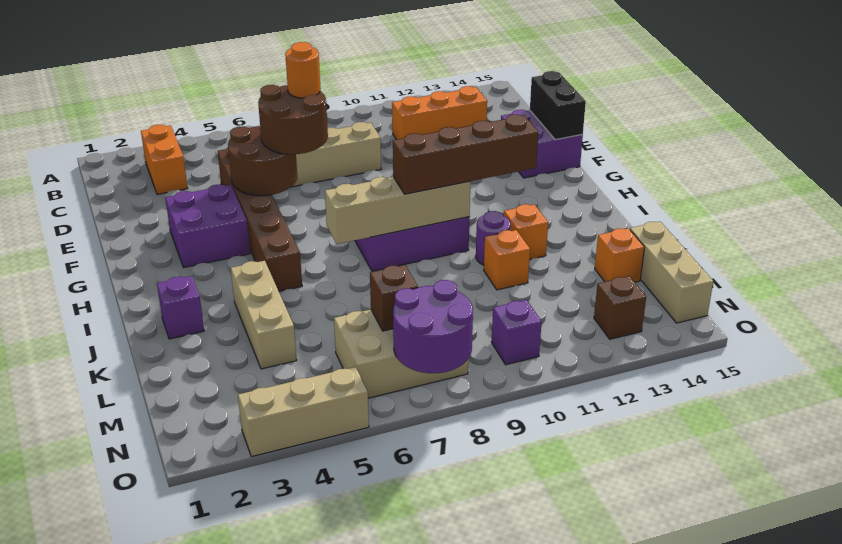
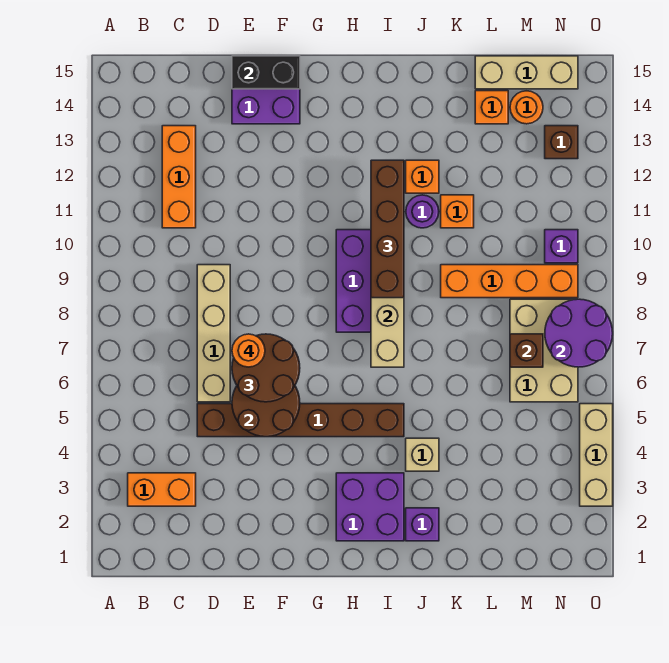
purple 2x2 brick [165,184,250,267] -> purple 2x2 brick moved to [336,473,404,541]
tan 1x3 brick [231,261,297,369] -> tan 1x1 brick [406,438,439,471]
none -> orange 1x4 brick [441,265,578,298]
none -> orange 1x1 round brick [510,91,543,124]

